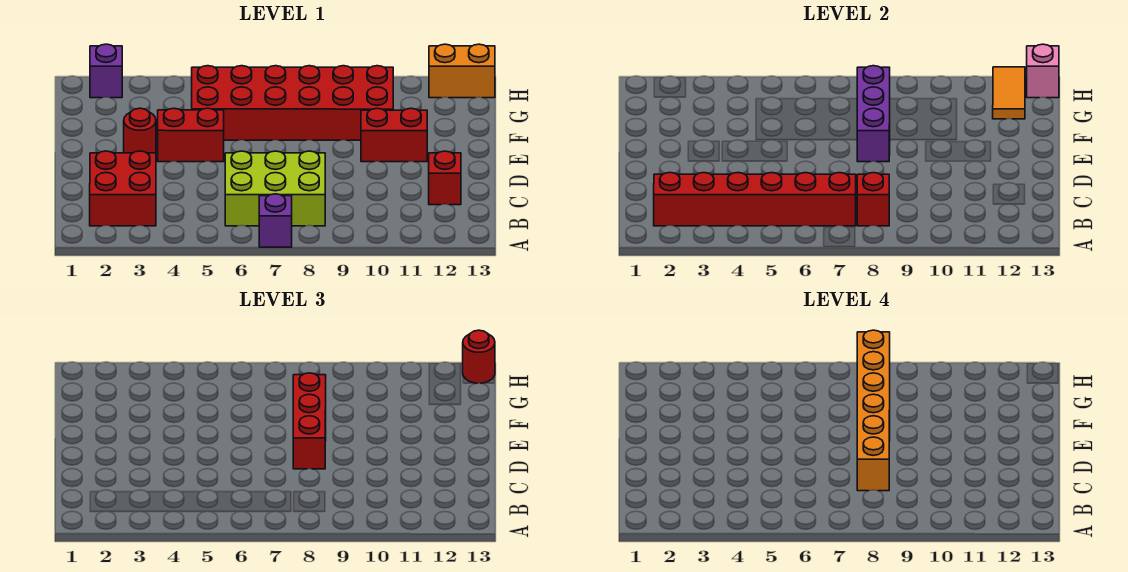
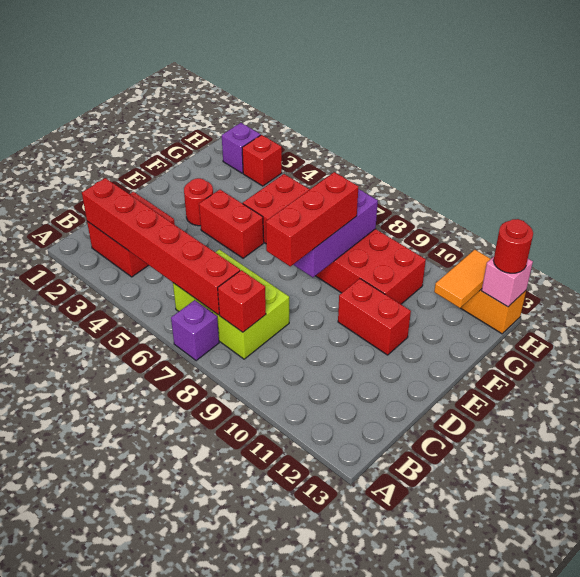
orange 1x6 brick [857,330,890,491] -> none
red 1x1 brick [429,151,461,205] -> red 1x1 brick moved to [242,135,282,186]

